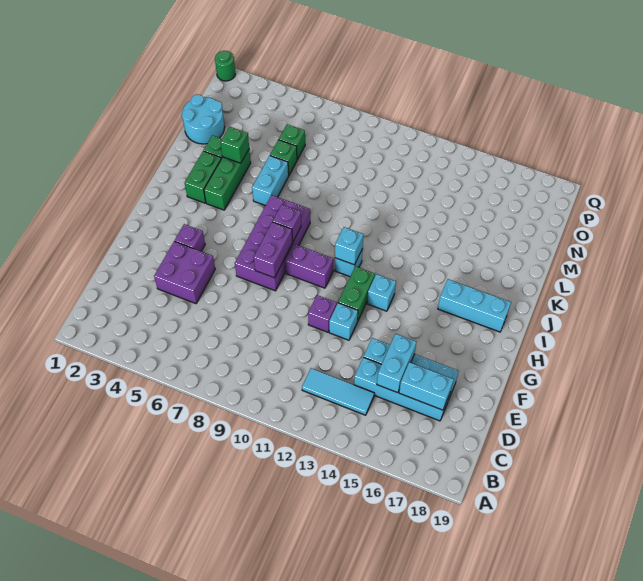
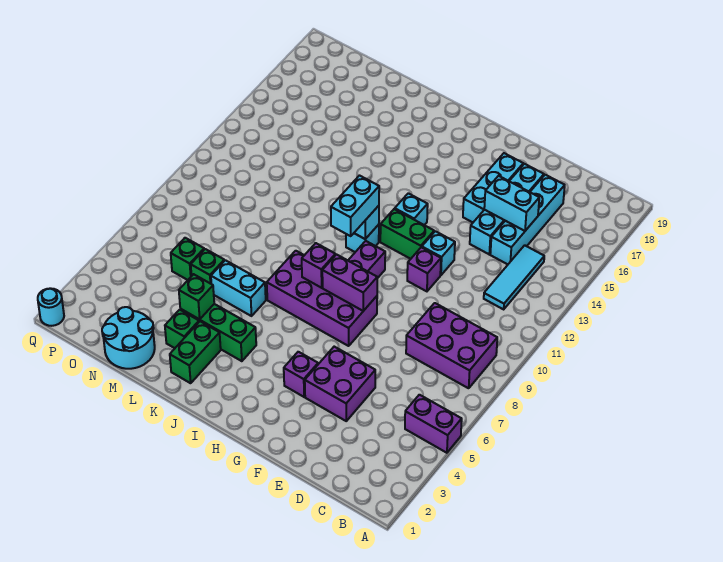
none -> purple 1x2 brick [405,395,462,453]
none -> purple 2x3 brick [406,303,497,388]
cyan 1x2 brick [399,362,454,410] -> cyan 1x2 brick moved to [331,176,379,236]
cyan 1x3 brick [438,279,511,332] -> cyan 1x3 brick moved to [463,153,523,222]
green 1x2 brick [185,151,221,203] -> green 1x2 brick turned to [170,321,221,383]
green 1x1 round brick [215,51,235,81] -> cyan 1x1 round brick [38,288,64,326]

